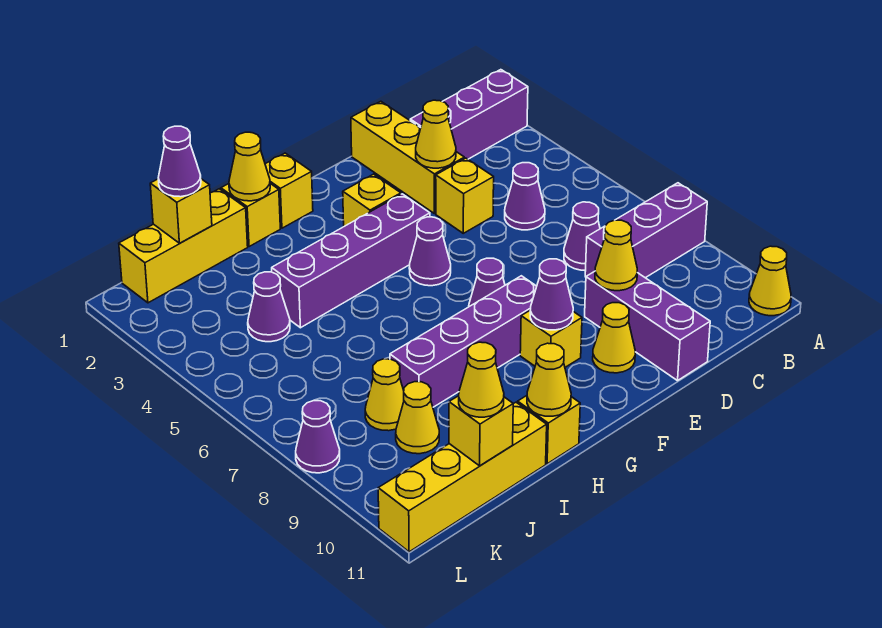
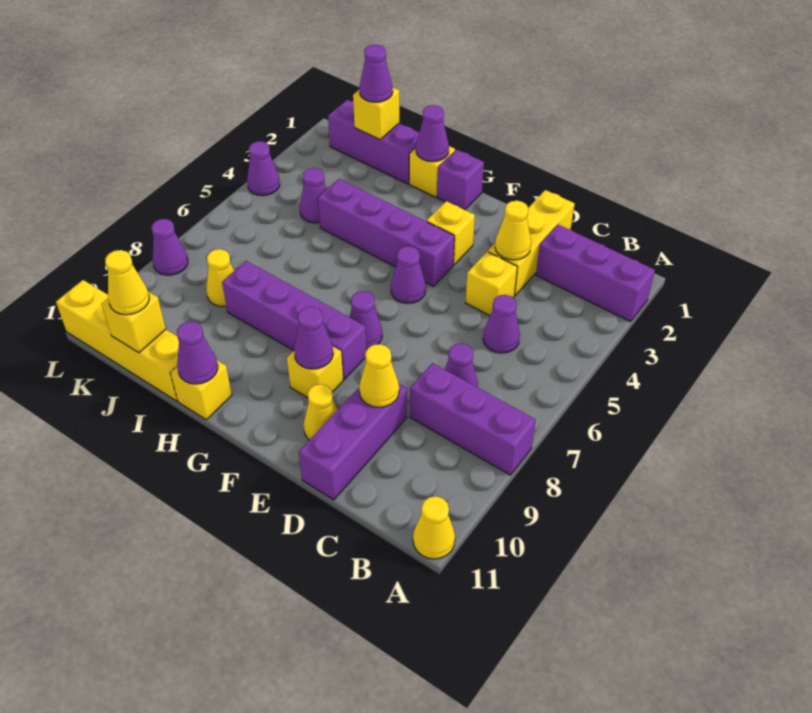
yellow 1x1 brick [265,153,313,228] -> purple 1x1 brick [437,150,484,210]
yellow 1x1 cone [229,132,270,201] -> purple 1x1 cone [416,105,449,162]
yellow 1x1 cone [527,343,571,416] -> purple 1x1 cone [177,321,218,384]
yellow 1x3 brick [119,189,248,303] -> purple 1x3 brick [328,100,419,184]
yellow 1x1 cone [396,382,439,454] -> none
none -> purple 1x1 cone [247,141,280,196]

